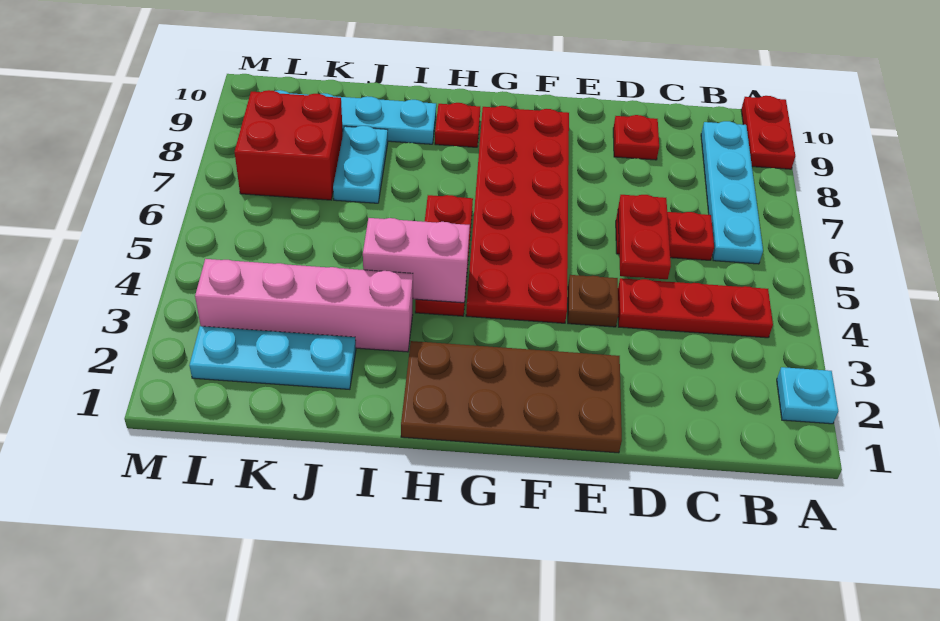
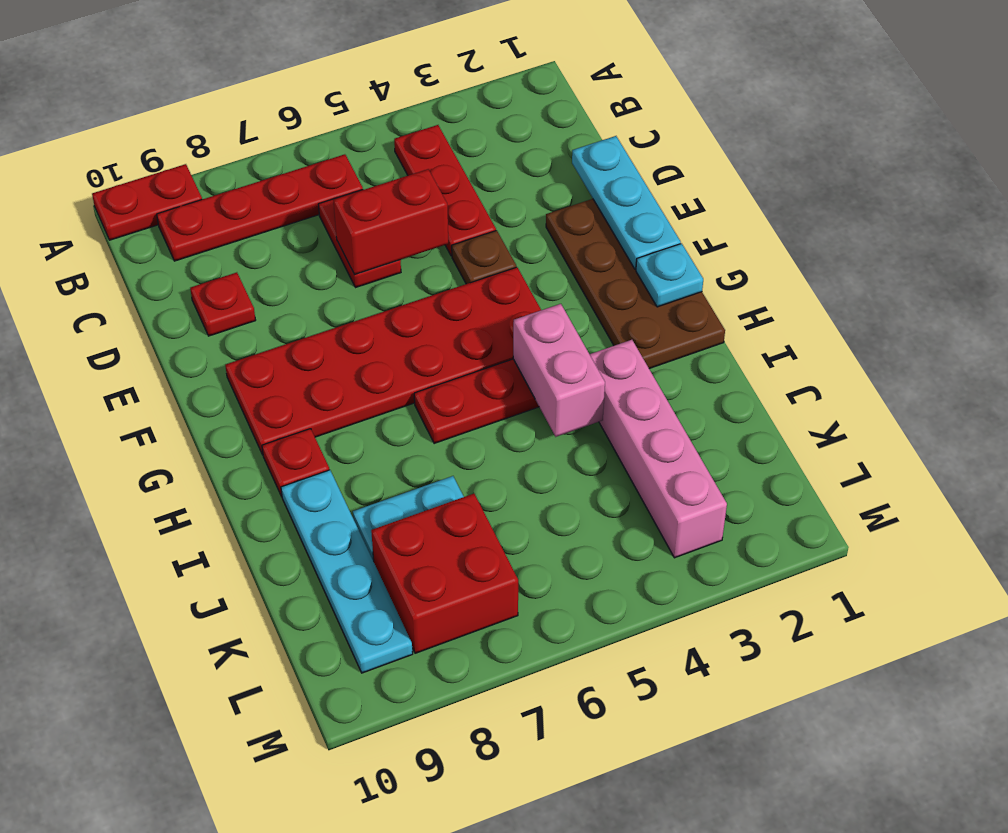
cyan 1x1 plate [777,367,838,424] -> cyan 1x1 plate moved to [636,243,703,307]
cyan 1x4 plate [701,121,763,264] -> red 1x4 plate [157,154,363,261]
red 1x2 plate [618,195,671,279] -> red 1x2 brick [333,169,448,275]
cyan 1x3 plate [190,326,356,389] -> cyan 1x3 plate moved to [572,136,681,269]

